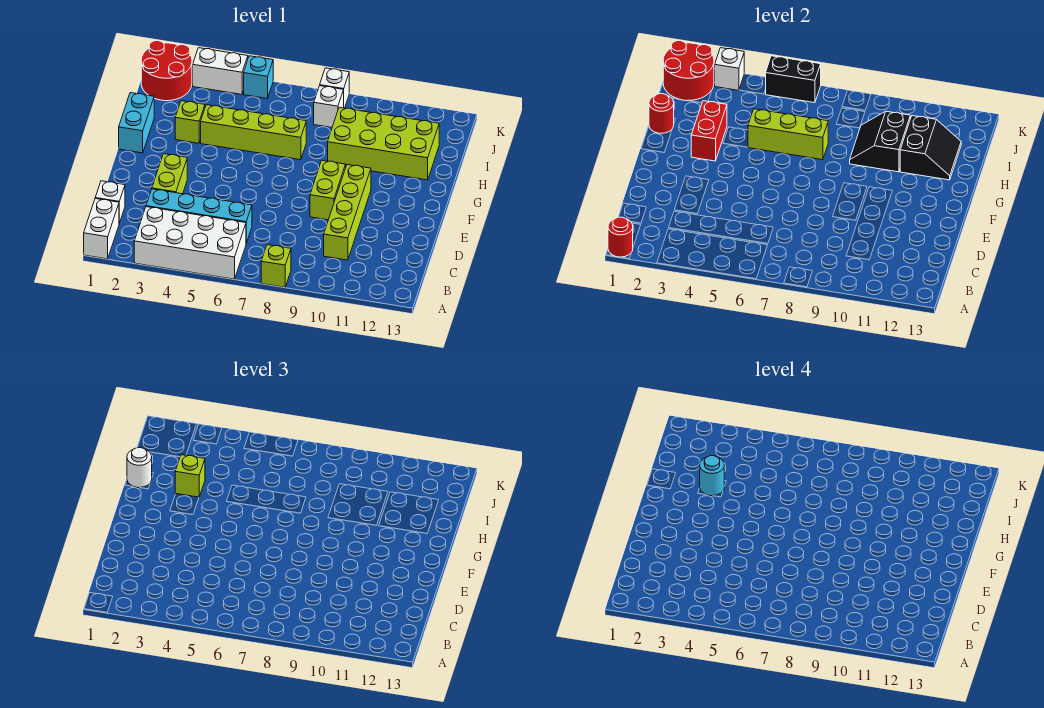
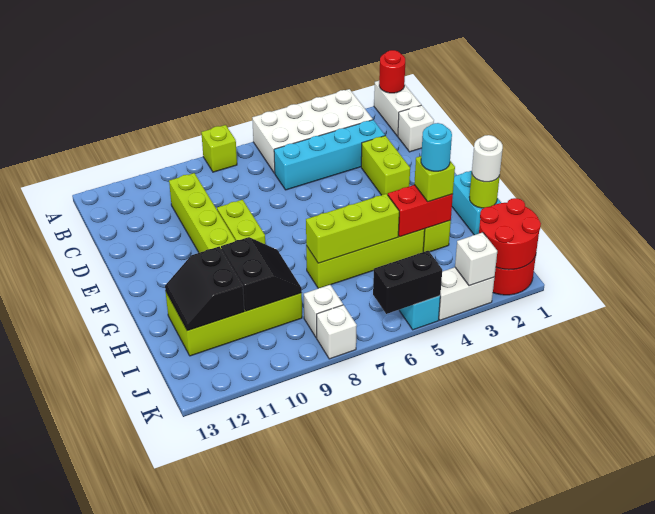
red 1x2 brick [691,101,727,161] -> red 1x2 brick turned to [388,185,453,237]
red 1x1 round brick [649,94,674,133] -> lime 1x1 round brick [469,175,500,208]

